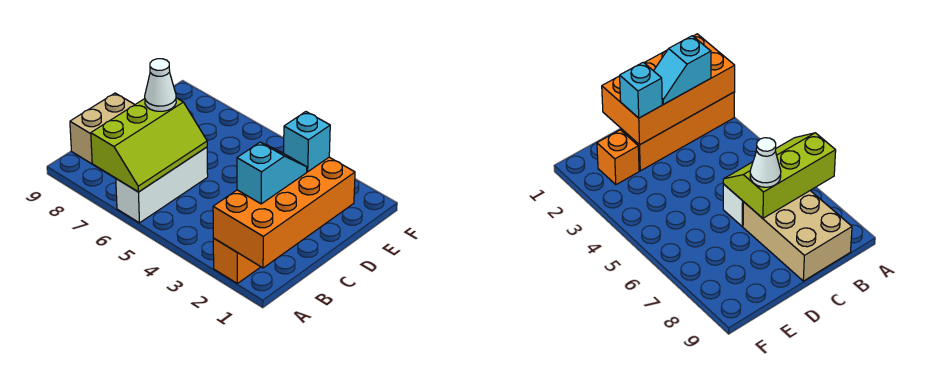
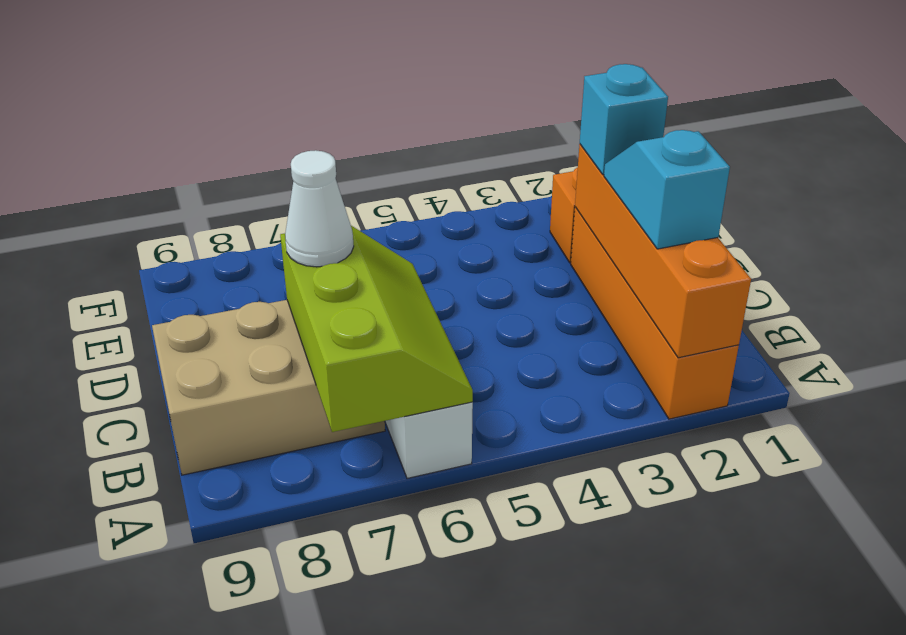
orange 2x4 brick [213,157,355,268] -> orange 1x4 brick [575,144,751,358]

